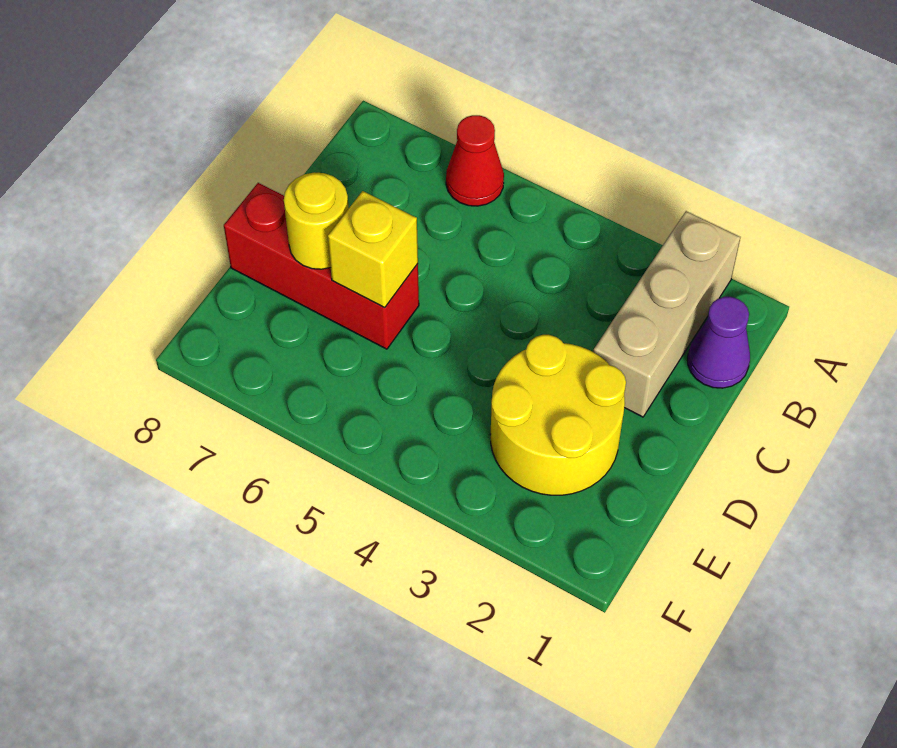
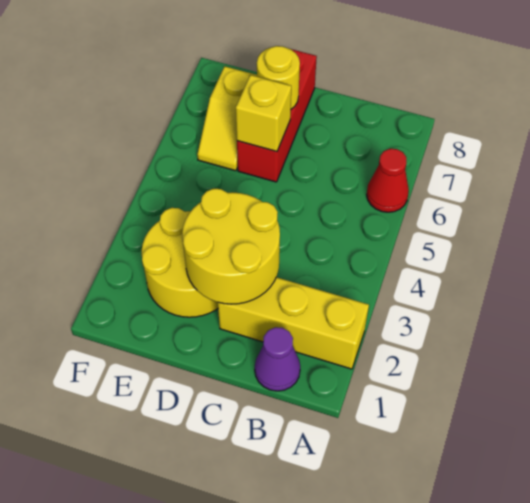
tan 1x3 brick [593,211,740,417] -> yellow 1x3 brick [218,277,369,369]
none -> yellow 2x2 round brick [182,189,280,304]
none -> yellow 1x2 slope [197,66,257,171]

